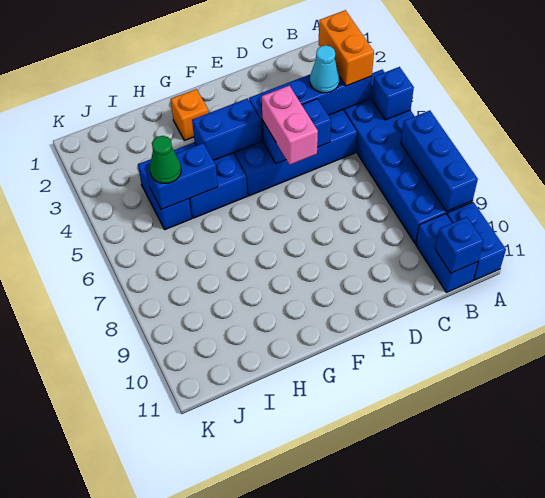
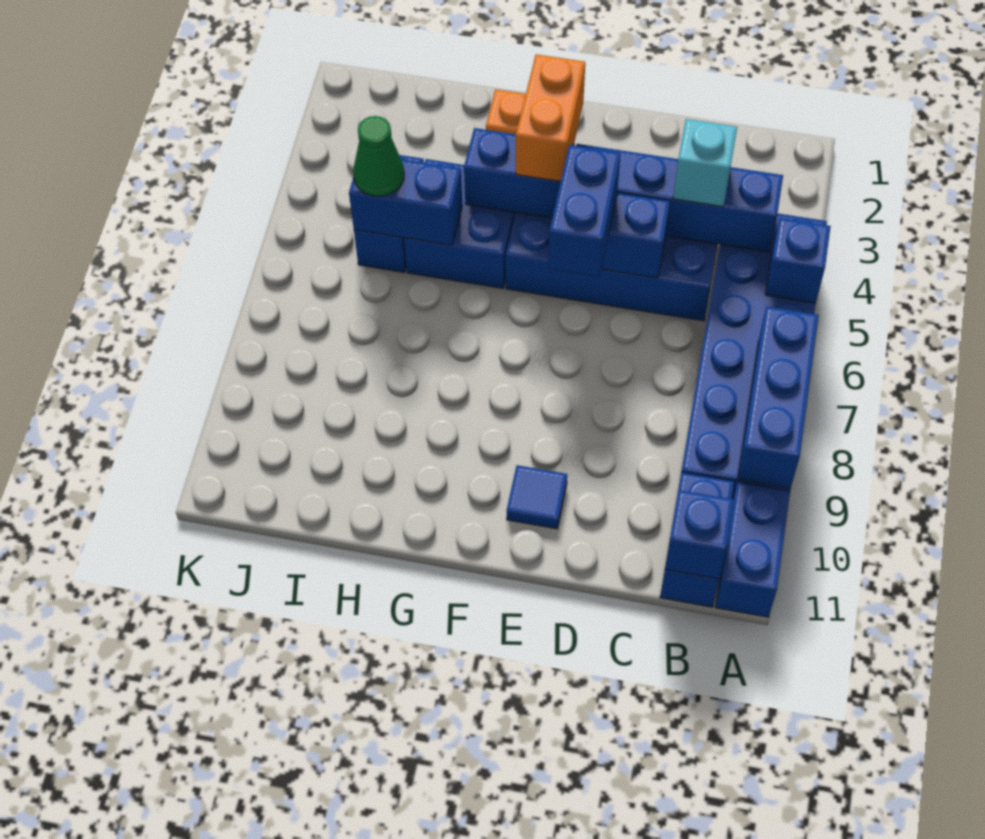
orange 1x2 brick [318,10,374,86] -> orange 1x2 brick moved to [516,54,585,181]
cyan 1x1 cone [310,45,339,93] -> cyan 1x1 brick [673,119,737,207]
pink 1x2 brick [262,86,318,165] -> blue 1x2 brick [548,145,621,277]
none -> blue 1x1 tile [506,465,567,529]

